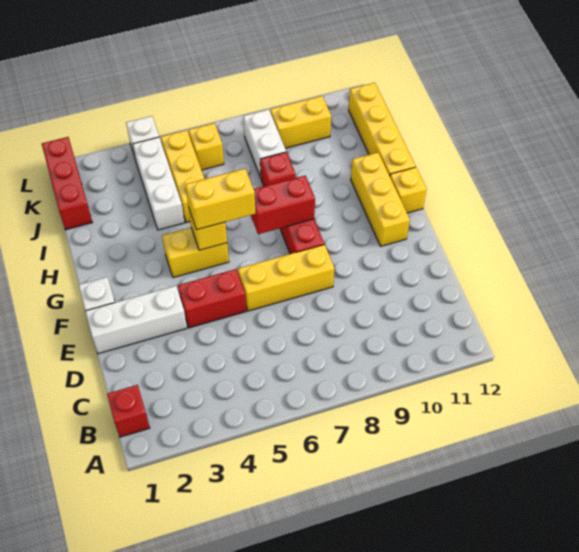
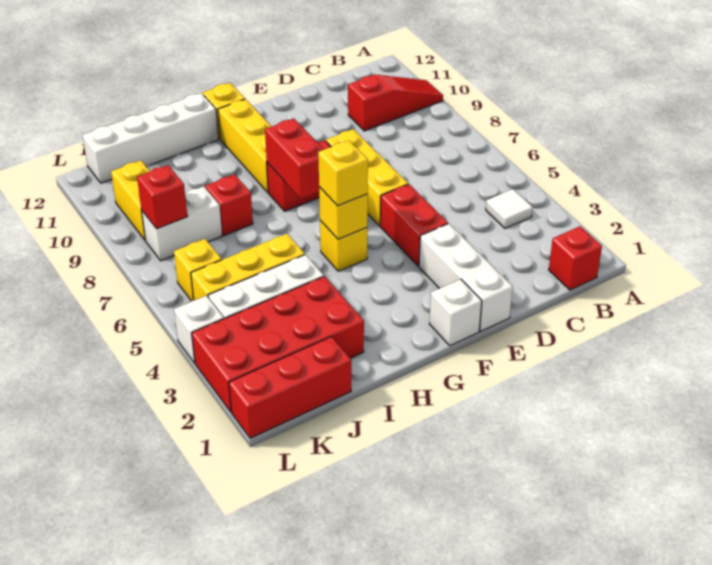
none -> red 1x3 slope [348,75,443,131]
none -> white 1x1 tile [486,189,533,228]
yellow 1x3 brick [351,152,410,246] -> yellow 1x3 brick turned to [218,99,271,192]
yellow 1x2 brick [162,228,229,278] -> yellow 1x1 brick [320,220,367,271]
yellow 1x2 brick [185,169,256,230] -> yellow 1x1 brick [318,140,368,206]
yellow 1x4 brick [349,83,416,176] -> white 1x4 brick [82,93,218,183]
none -> red 2x4 brick [192,276,364,412]
none -> red 1x1 brick [137,165,187,229]

